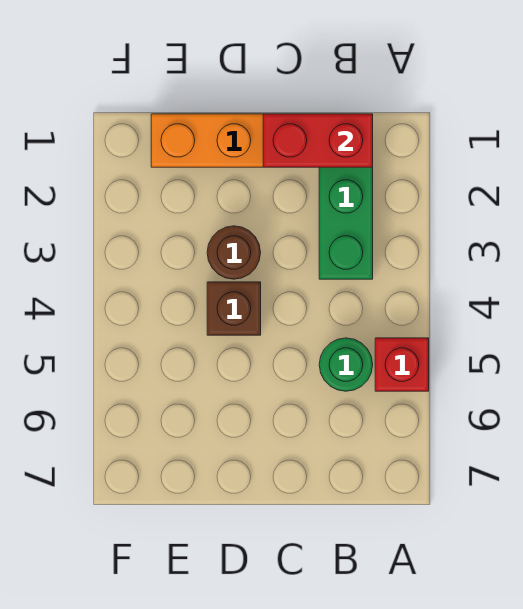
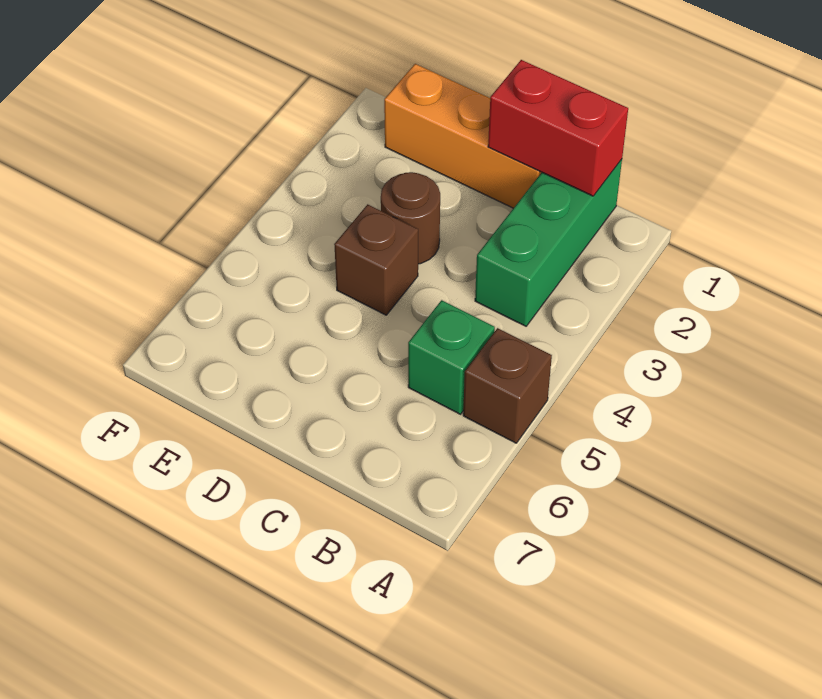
red 1x1 brick [375,338,429,391] -> brown 1x1 brick [463,328,552,443]
green 1x1 round brick [319,338,373,391] -> green 1x1 brick [408,300,495,414]

